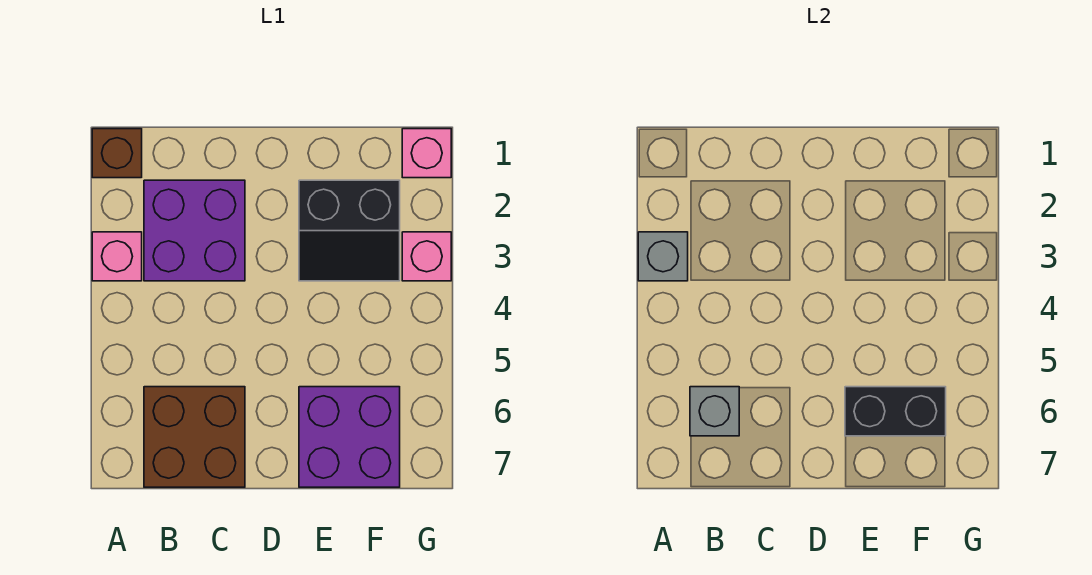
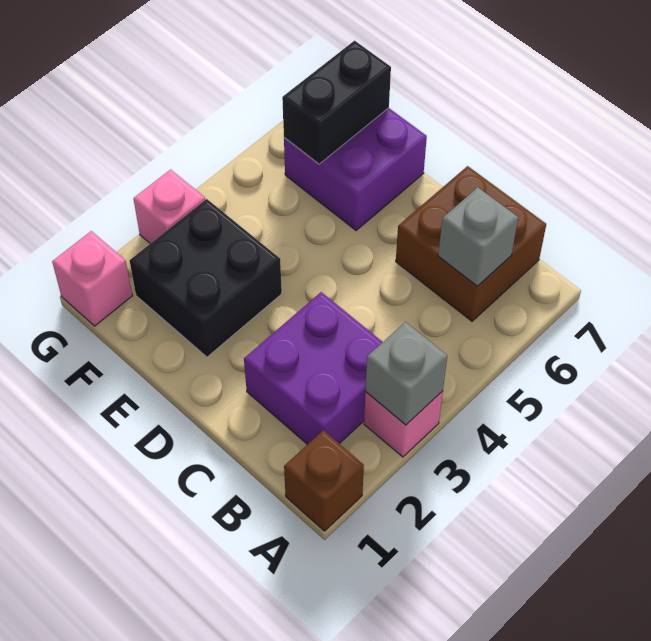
black 2x2 slope [299,180,400,281] -> black 2x2 brick [130,199,282,357]
black 1x2 brick [845,387,946,436] -> black 1x2 brick turned to [282,41,391,164]

